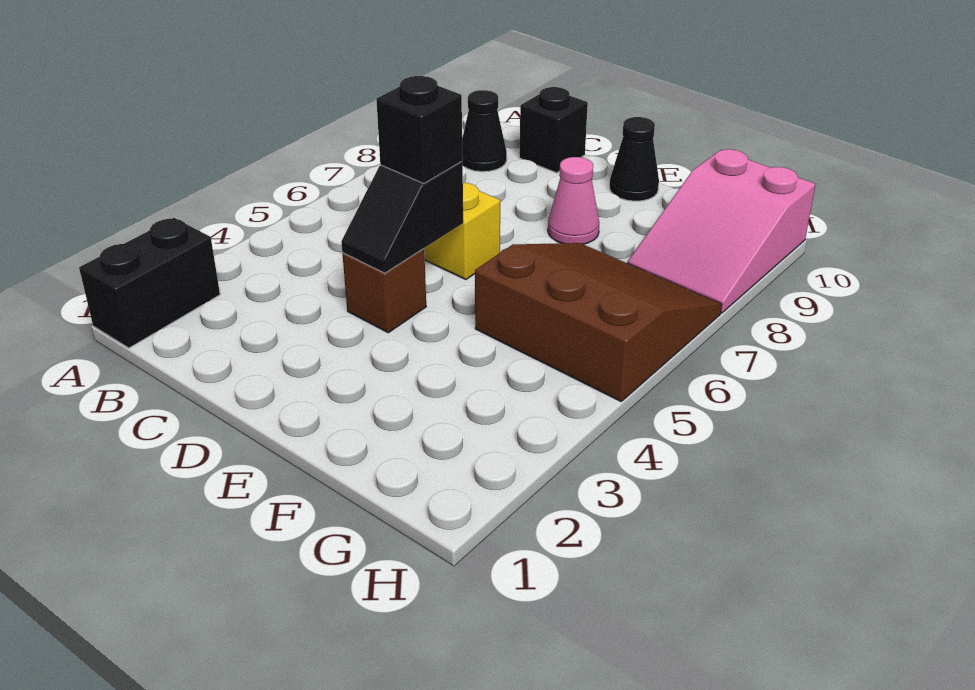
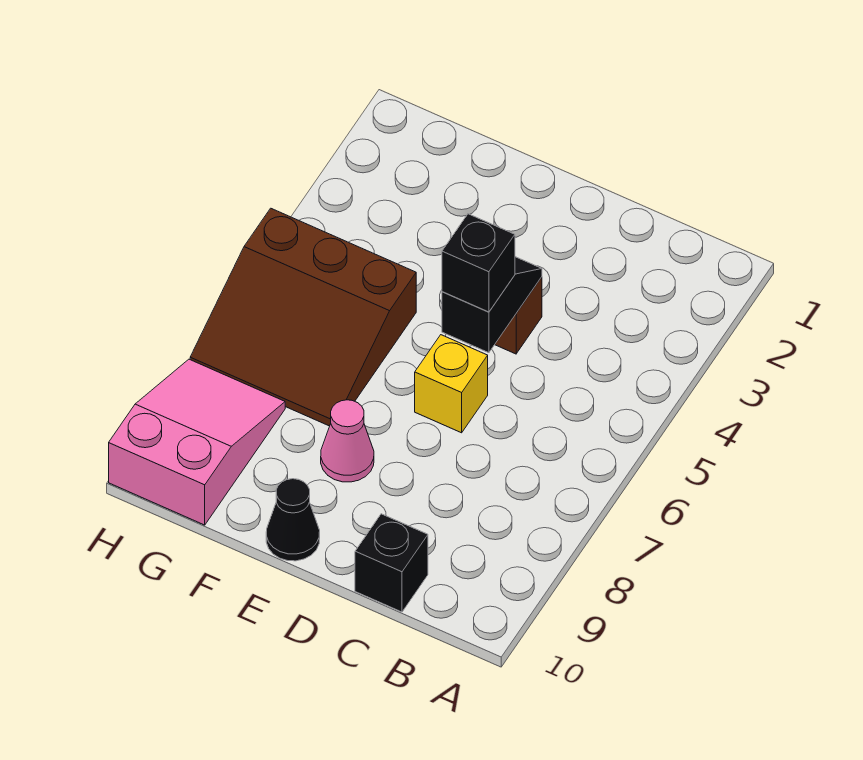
black 1x2 brick [79,218,220,348] -> none
black 1x1 cone [462,90,507,172] -> none

